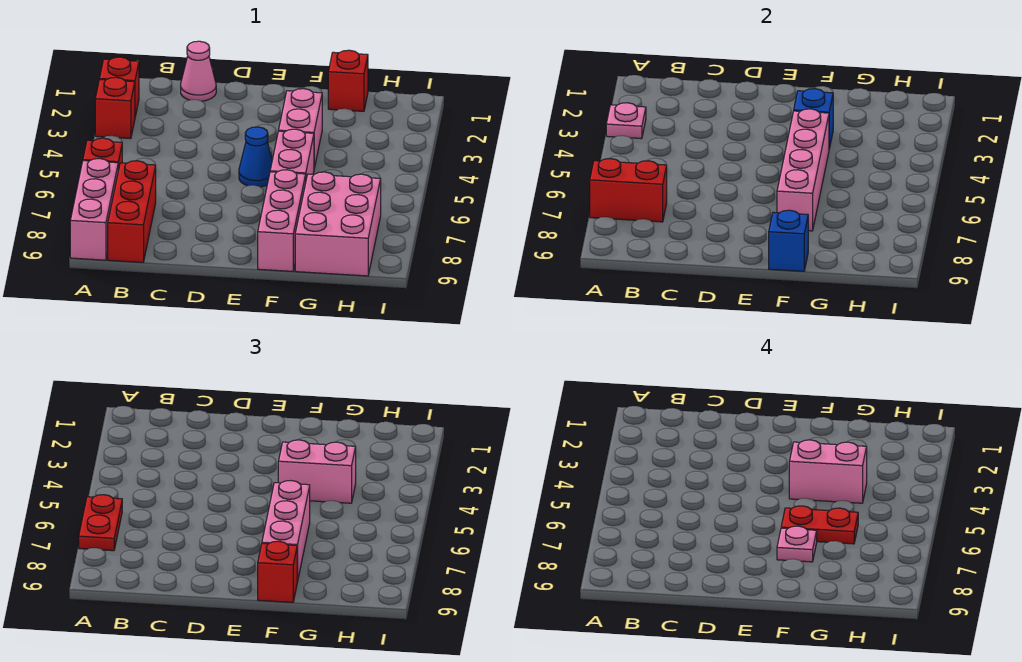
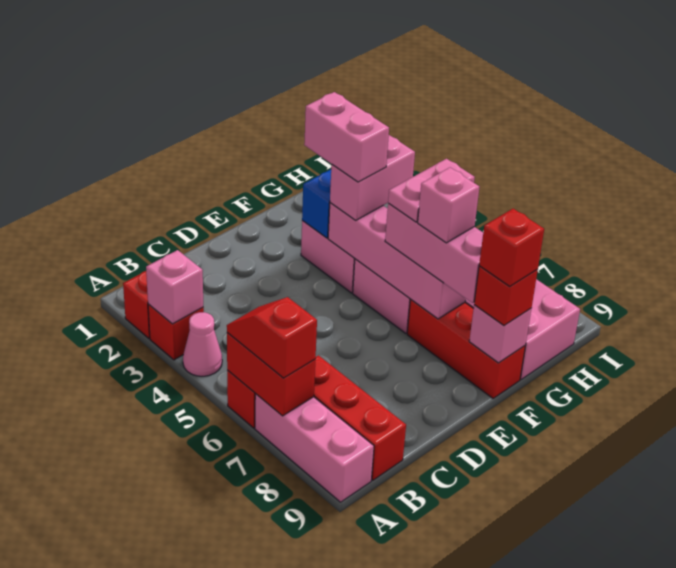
pink 1x1 plate [606,103,646,139] -> pink 1x1 brick [146,250,203,324]
red 1x2 plate [79,495,122,551] -> red 1x2 slope [227,297,317,378]
red 1x2 brick [590,159,667,222] -> red 1x2 brick turned to [227,333,315,416]
pink 1x1 cone [181,41,216,101] -> pink 1x1 cone moved to [183,312,222,376]
blue 1x1 cone [239,127,272,187] -> none
pink 1x2 brick [789,440,867,503] -> pink 1x2 brick turned to [304,92,389,182]
red 1x2 plate [781,506,858,544] -> pink 1x2 plate [388,159,475,222]
pink 1x3 brick [258,170,306,271] -> red 1x3 brick [407,300,525,398]
pink 1x1 plate [777,526,817,562] -> pink 1x1 brick [418,168,479,243]
blue 1x1 brick [769,210,808,271] -> pink 1x1 brick [469,305,531,363]
red 1x1 brick [328,50,368,111] -> red 1x1 brick moved to [479,209,544,287]

